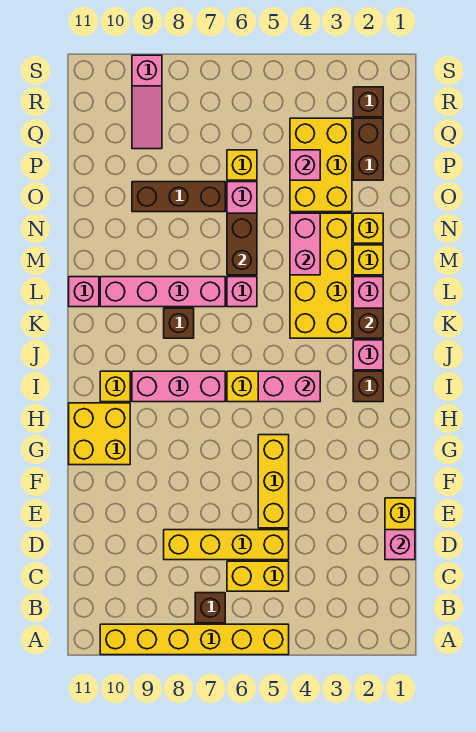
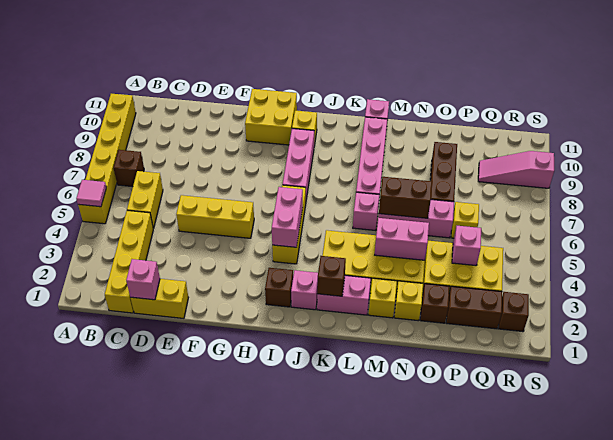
none -> pink 1x1 tile [76,180,106,207]
yellow 1x4 brick [164,530,289,560] -> yellow 1x4 brick moved to [105,210,153,313]
brown 1x1 brick [164,308,194,338] -> brown 1x1 brick moved to [420,284,449,323]

